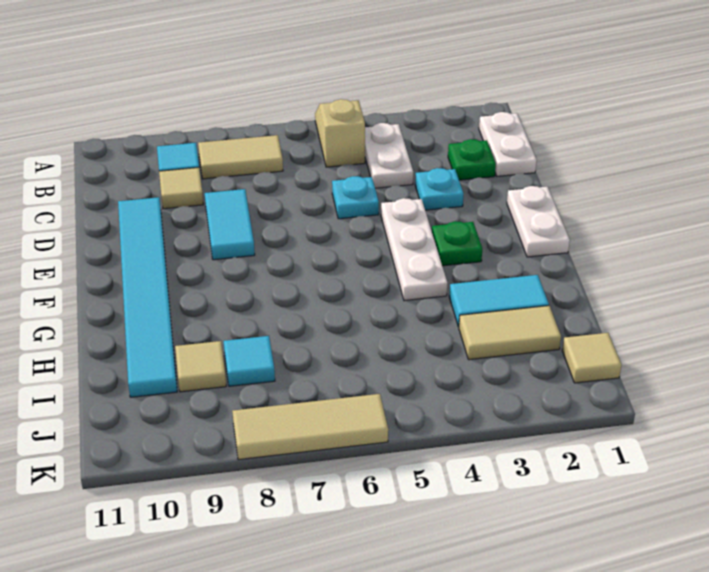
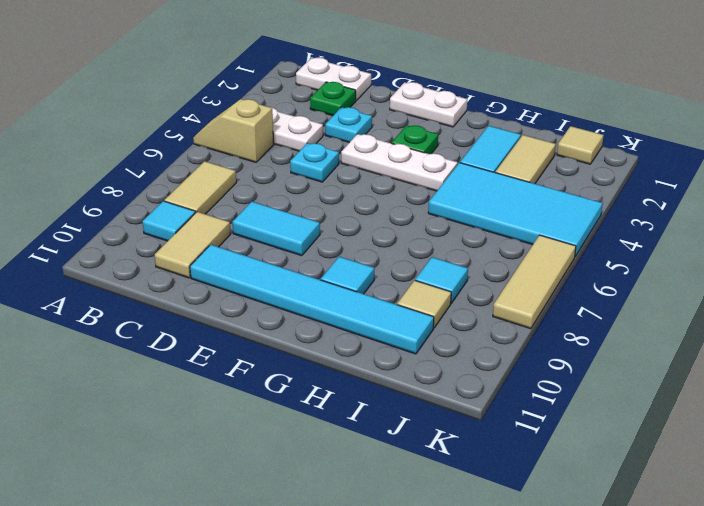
tan 1x1 tile [159,167,203,209] -> tan 1x2 tile [155,212,231,278]
none -> cyan 1x1 tile [321,257,375,294]
none -> cyan 2x4 tile [428,163,603,257]

